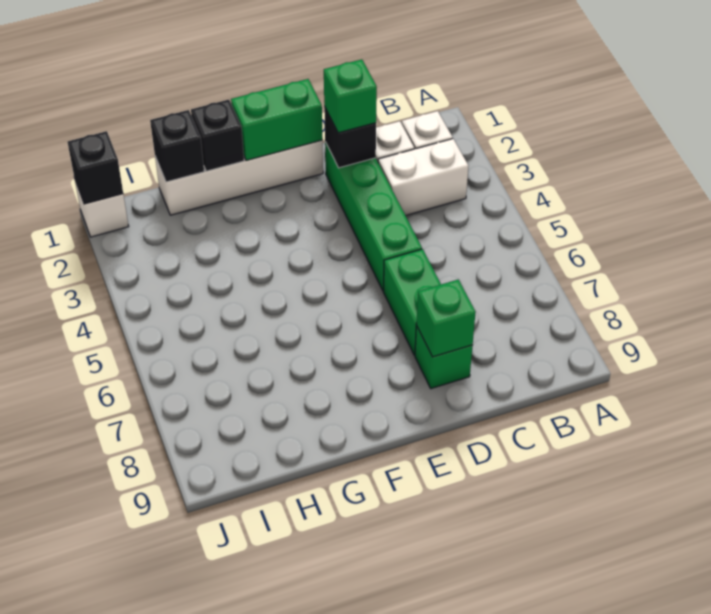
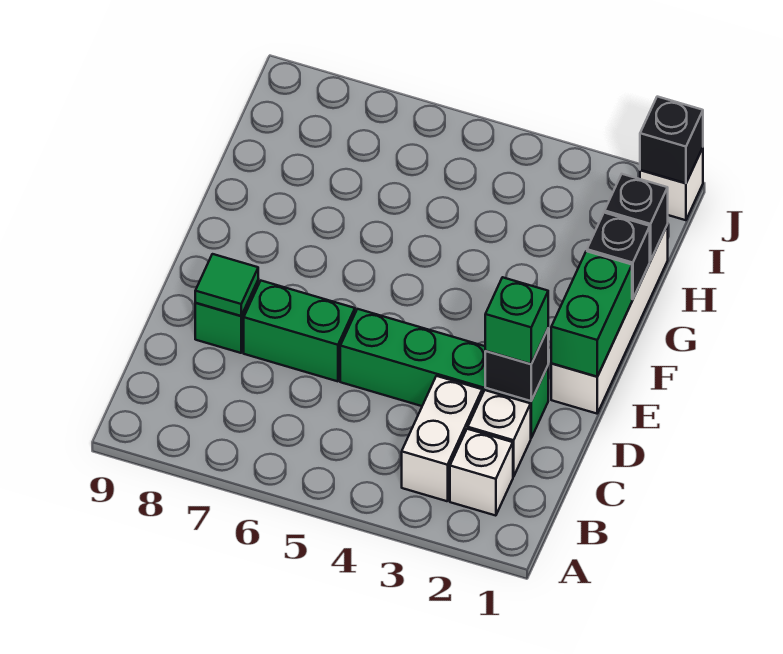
green 1x1 brick [416,280,476,357] -> green 1x1 tile [195,254,258,316]

